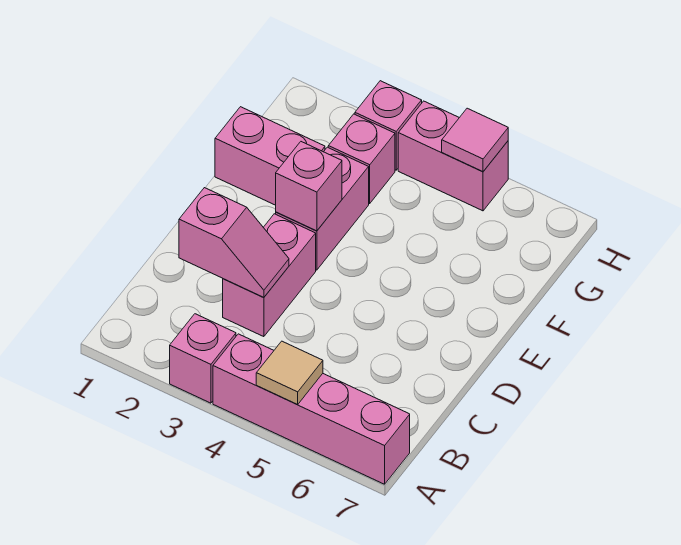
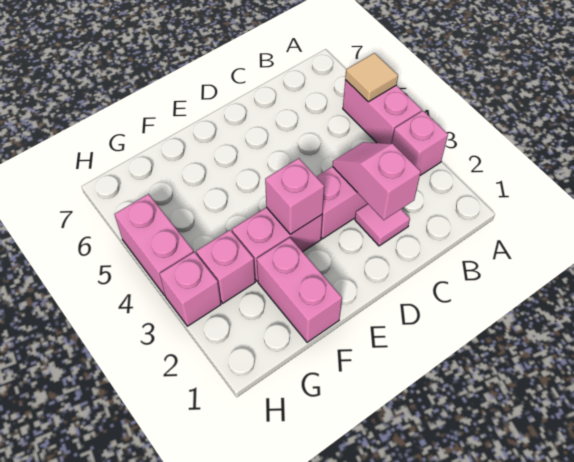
pink 1x4 brick [213,334,410,484] -> pink 1x2 brick [343,80,422,144]
pink 1x1 tile [442,108,508,172] -> pink 1x1 tile moved to [355,204,410,246]

